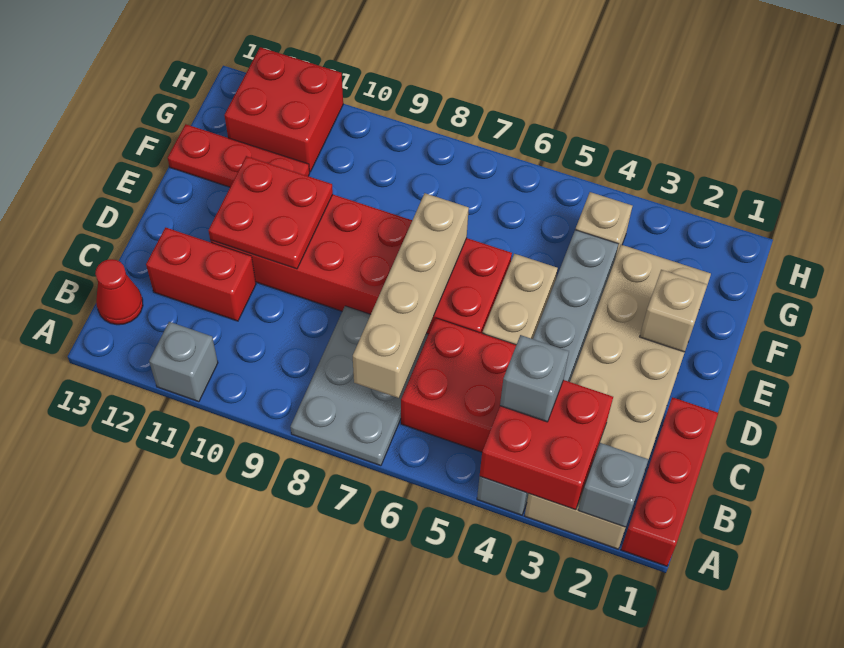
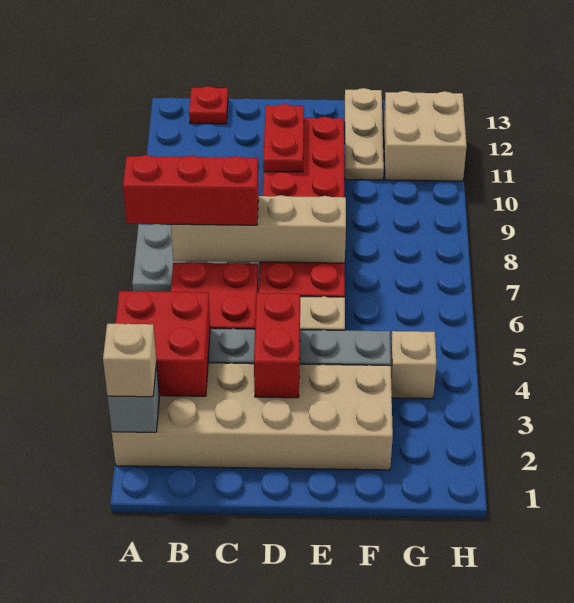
red 1x3 brick [621,397,718,566] -> red 1x3 brick moved to [123,155,258,225]
grey 1x1 brick [149,322,218,402] -> none
grey 1x1 brick [500,335,569,422] -> none
red 1x1 cone [95,259,143,325] -> red 1x1 plate [189,86,228,124]
red 1x2 brick [146,227,256,321] -> red 1x2 brick moved to [254,293,300,398]
red 2x2 plate [208,156,333,269] -> red 1x2 plate [263,104,304,172]
tan 1x1 brick [640,270,707,352] -> tan 1x1 brick moved to [103,324,156,397]
red 1x3 plate [168,124,310,187] -> tan 1x3 plate [345,88,384,180]
red 2x2 brick [224,47,343,172] -> tan 2x2 brick [384,91,467,181]

